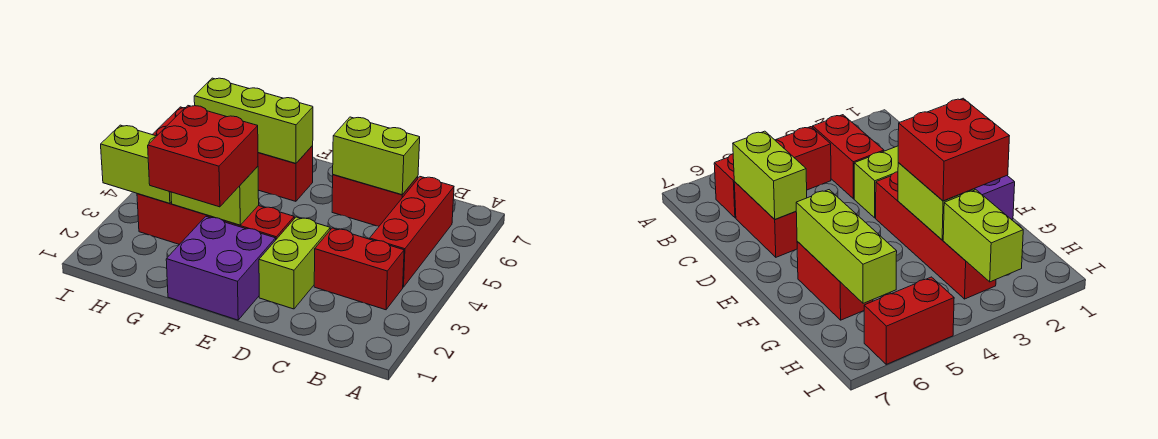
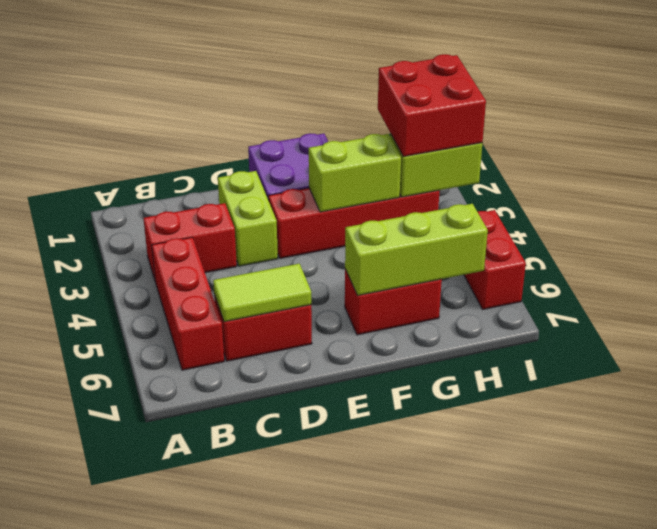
lime 1x2 brick [333,117,420,195] -> lime 1x2 tile [213,264,311,322]
red 2x2 brick [148,106,258,207] -> red 2x2 brick moved to [378,54,486,157]

